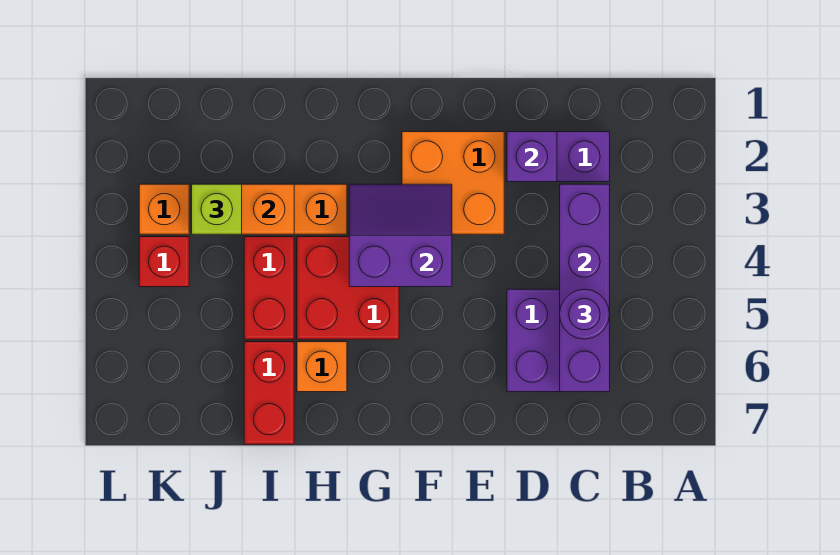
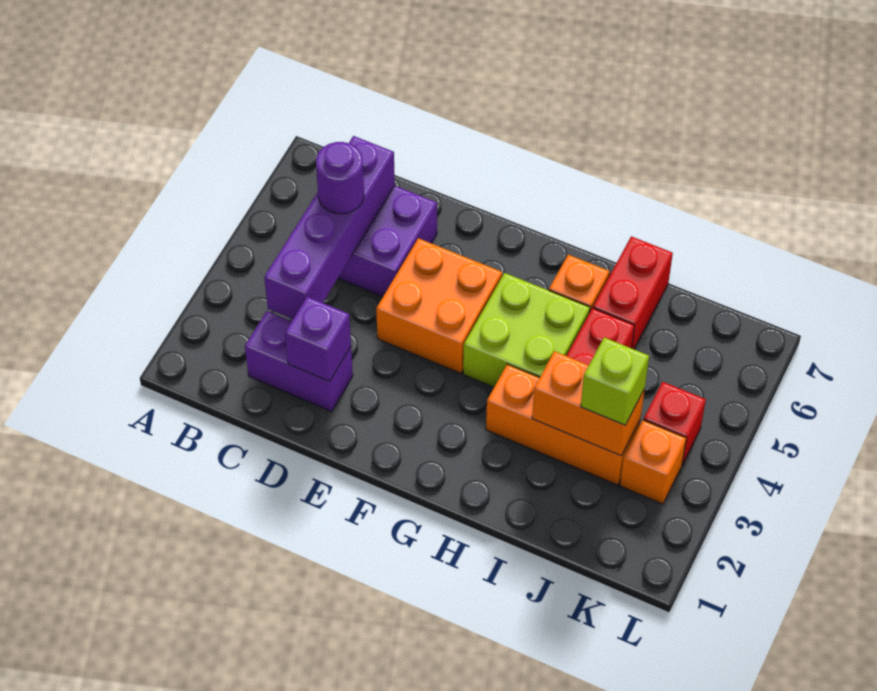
orange 2x2 brick [402,132,504,234] -> orange 2x2 brick moved to [376,238,502,373]
purple 2x2 slope [349,184,452,287] -> none
red 2x2 brick [297,237,399,339] -> lime 2x2 brick [463,273,590,387]

